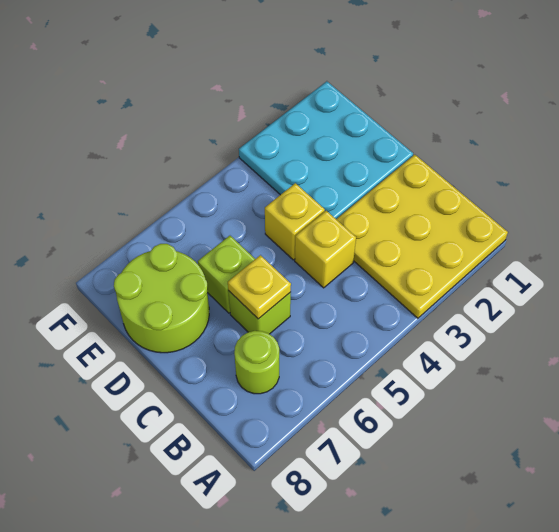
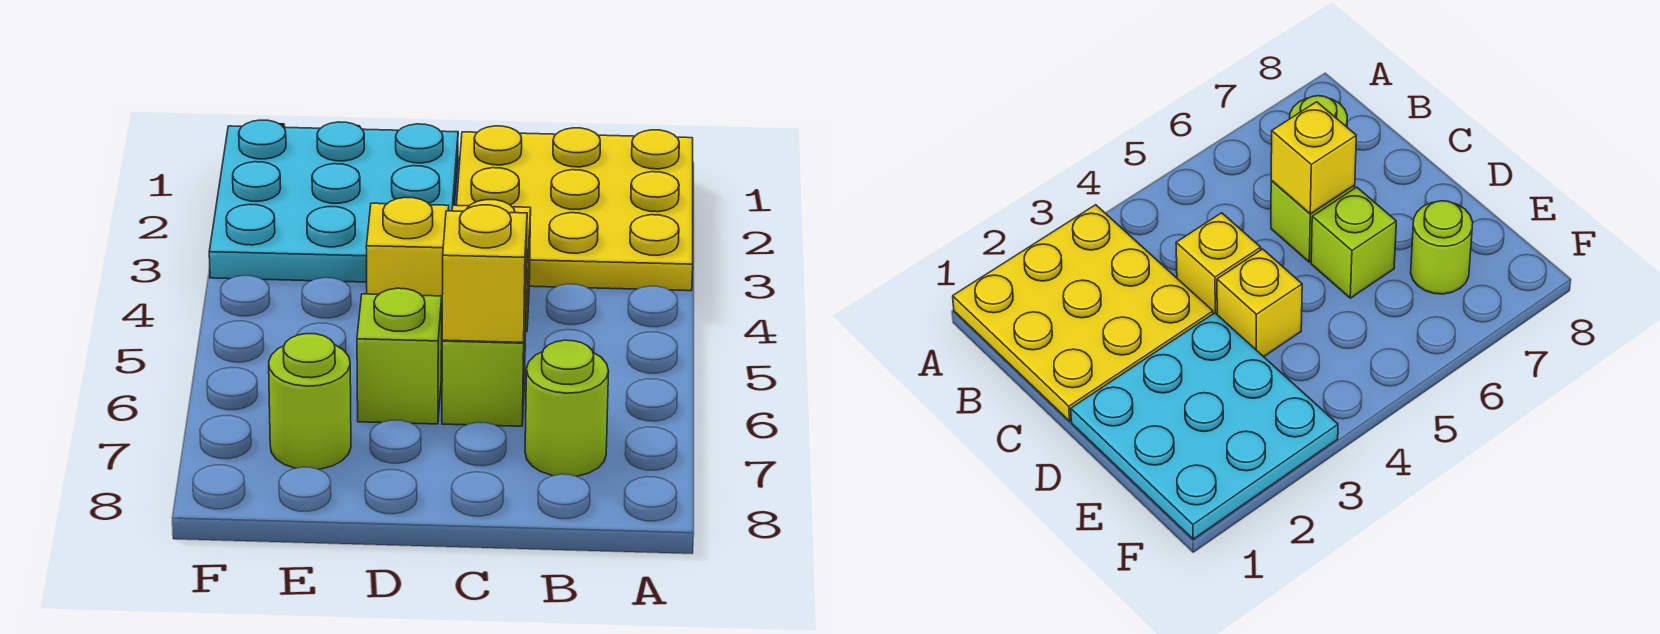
yellow 1x1 plate [228,255,291,319] -> yellow 1x1 brick [442,205,527,343]
lime 2x2 round brick [114,244,209,353] -> lime 1x1 round brick [269,334,351,469]

